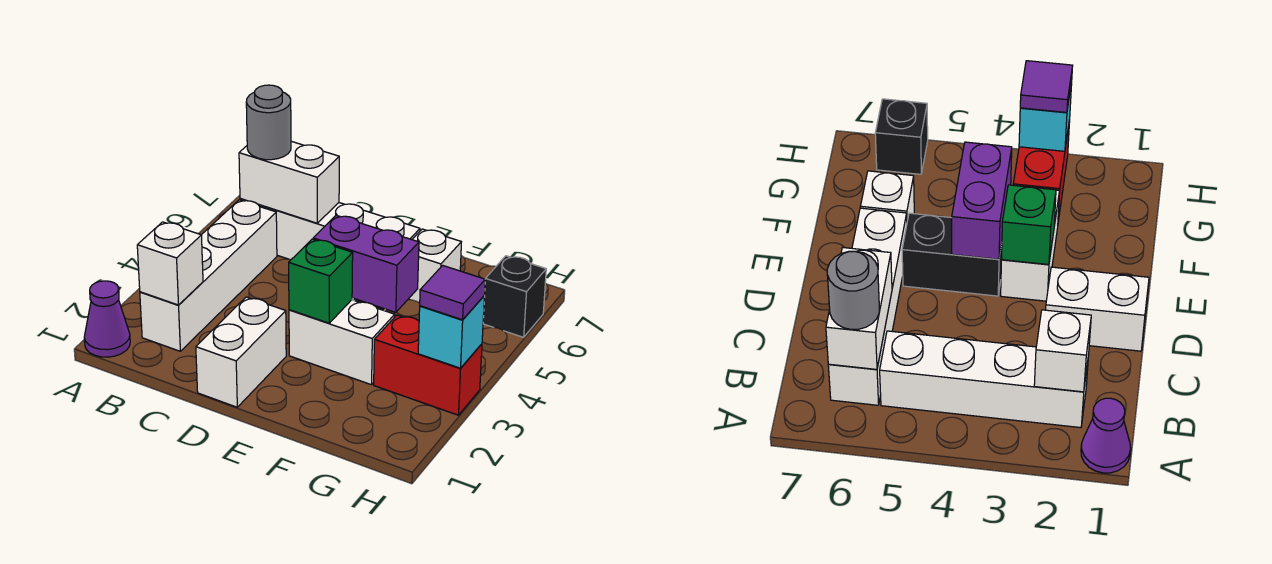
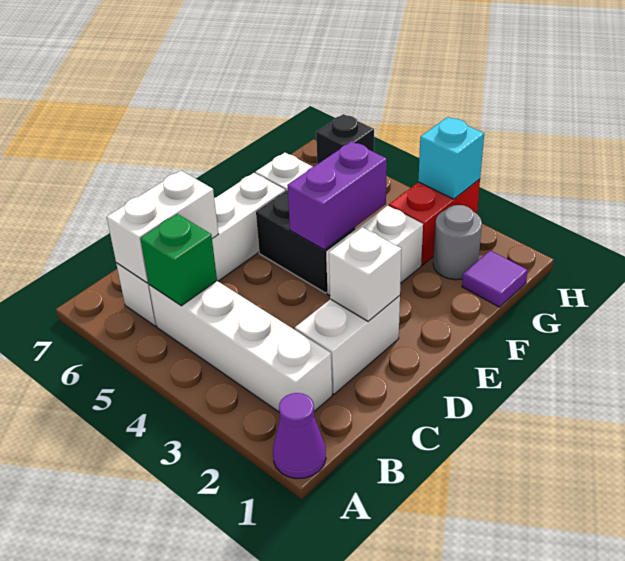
white 1x1 brick [137,222,203,305] -> white 1x1 brick moved to [329,227,401,321]
grey 1x1 round brick [246,85,291,160] -> grey 1x1 round brick moved to [433,205,482,280]
white 1x2 brick [196,297,286,407] -> white 1x2 brick turned to [295,296,400,394]
green 1x1 brick [289,239,353,323] -> green 1x1 brick moved to [140,214,217,306]
purple 1x1 tile [420,265,485,320] -> purple 1x1 tile moved to [462,251,528,307]

